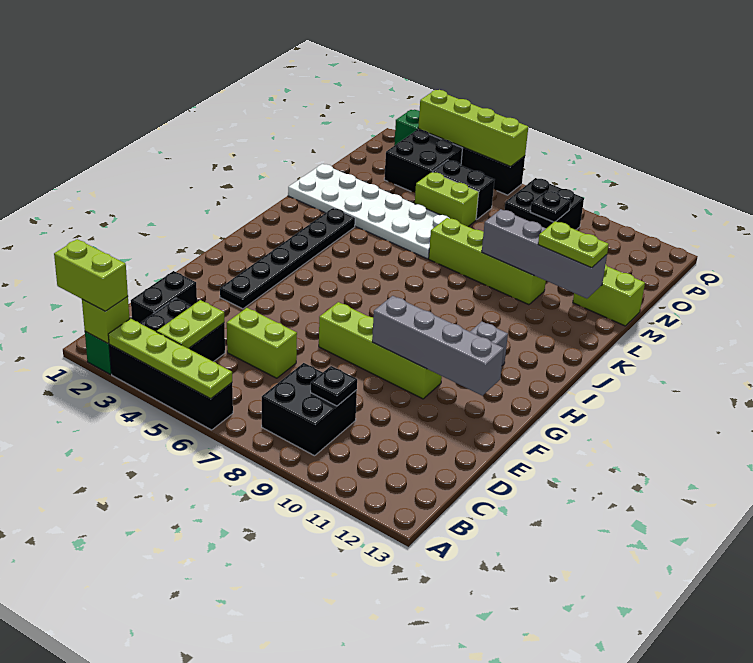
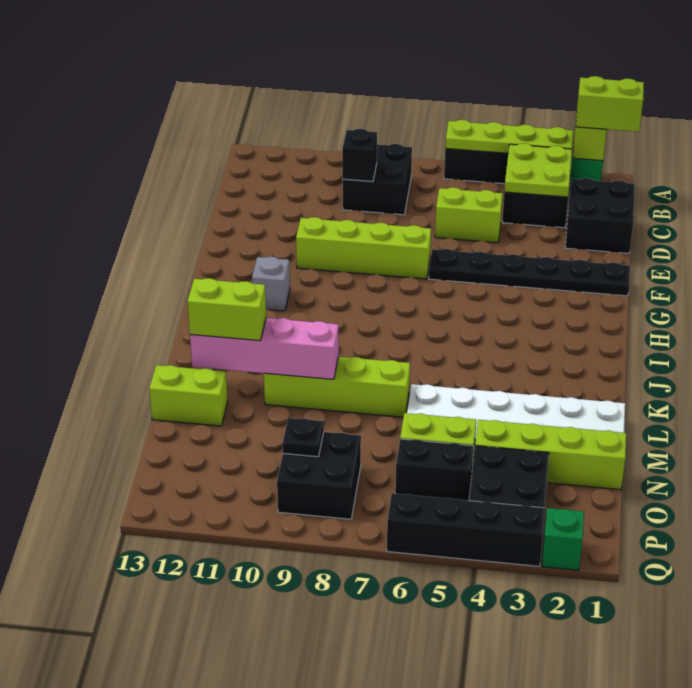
lime 1x2 plate [157,300,224,348] -> lime 2x2 plate [504,143,572,197]
black 1x2 brick [131,271,197,323] -> black 2x2 brick [565,178,635,253]
black 1x1 plate [311,366,357,406] -> black 1x1 brick [342,129,377,182]
black 1x6 plate [220,208,355,309] -> black 1x6 plate turned to [429,249,630,296]
grey 1x4 brick [372,296,504,396] -> none
grey 1x4 brick [482,209,607,299] -> pink 1x4 brick [190,318,339,379]
lime 1x2 plate [538,221,609,268] -> lime 1x2 brick [187,278,266,341]
lime 1x4 brick [418,90,528,167] -> lime 1x4 brick moved to [475,420,626,490]

